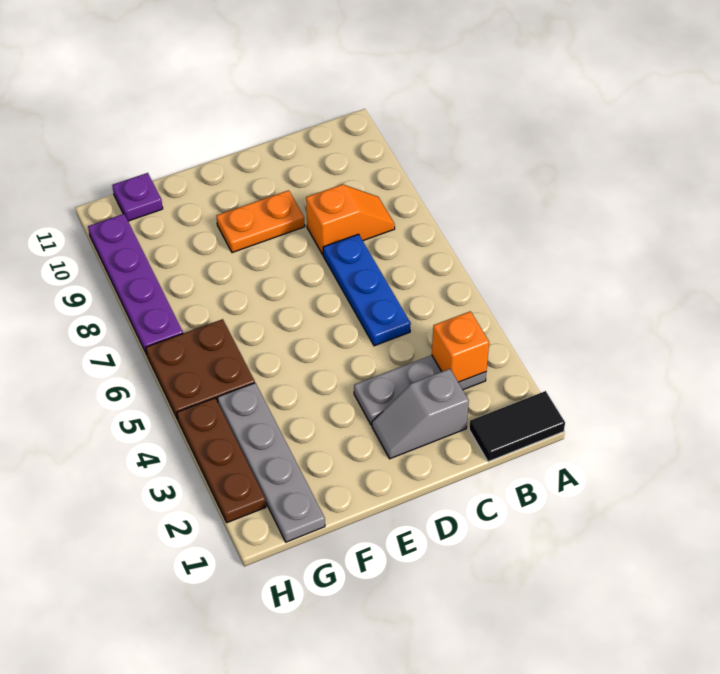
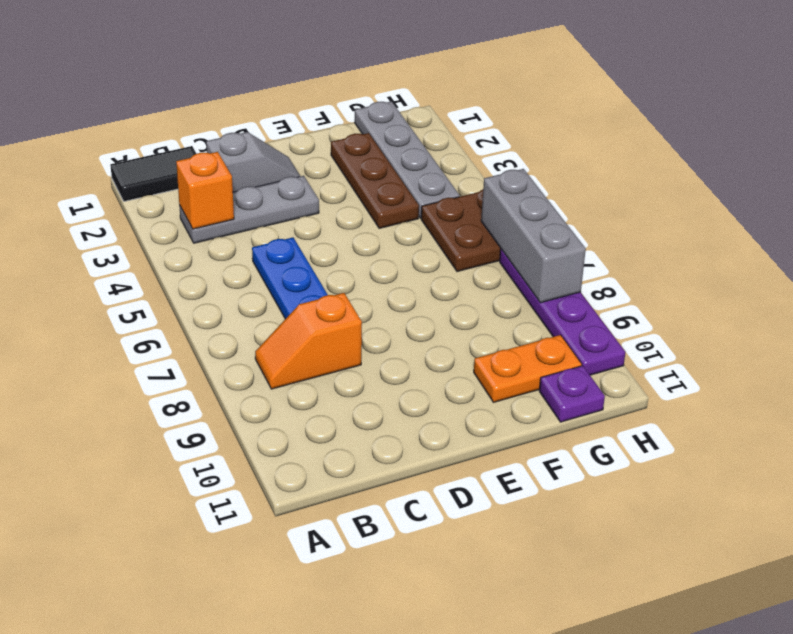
orange 1x2 plate [216,190,305,253] -> orange 1x2 plate moved to [474,335,582,402]
brown 1x3 plate [177,398,266,523] -> brown 1x3 plate moved to [331,133,419,228]
none -> grey 1x3 brick [481,169,586,303]

